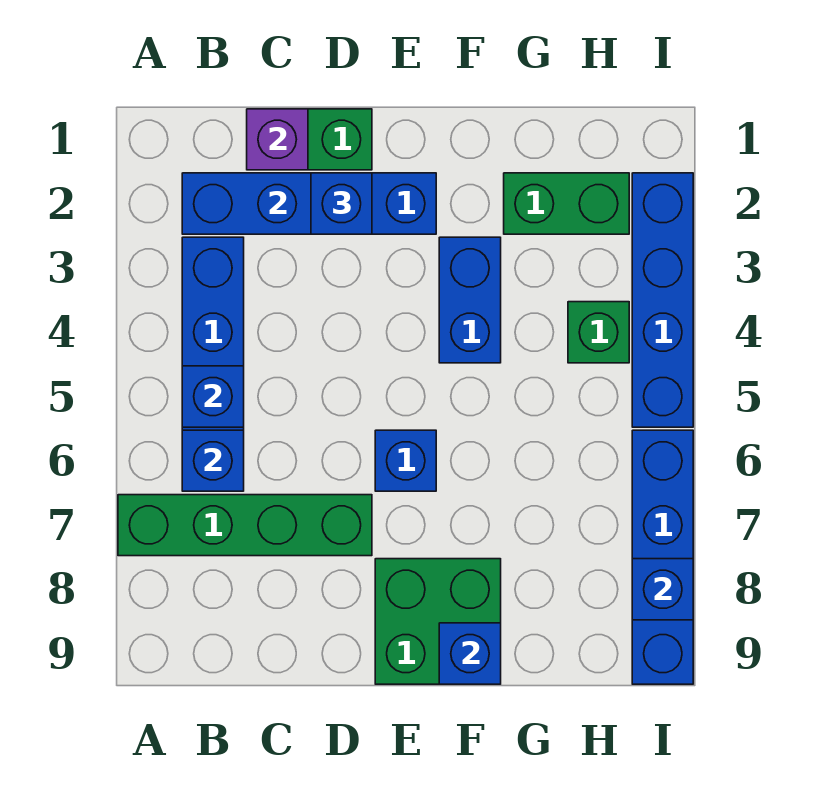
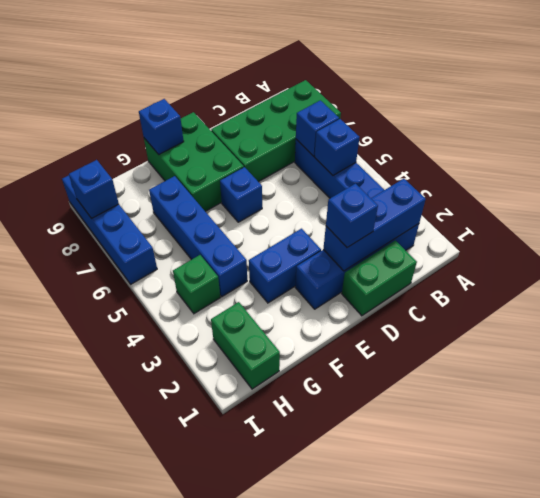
green 1x4 brick [118,495,372,556] -> green 2x4 brick [211,80,341,182]
purple 1x1 brick [247,109,308,170] -> none
green 2x2 brick [375,559,501,684] -> green 2x3 brick [144,112,244,211]
blue 1x2 brick [439,237,501,363] -> blue 1x2 brick turned to [249,229,321,303]
green 1x2 brick [504,173,629,234] -> green 1x2 brick turned to [211,302,280,389]
blue 1x4 brick [632,173,693,427] -> blue 1x4 brick moved to [149,176,247,297]

